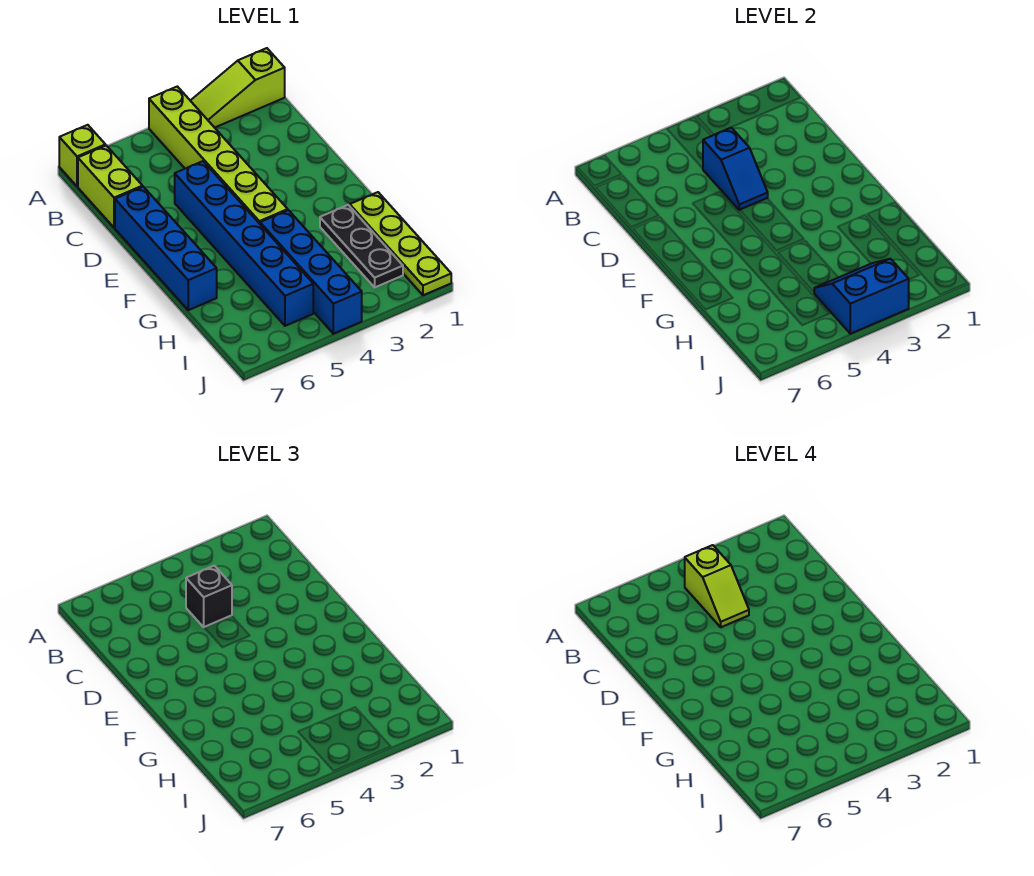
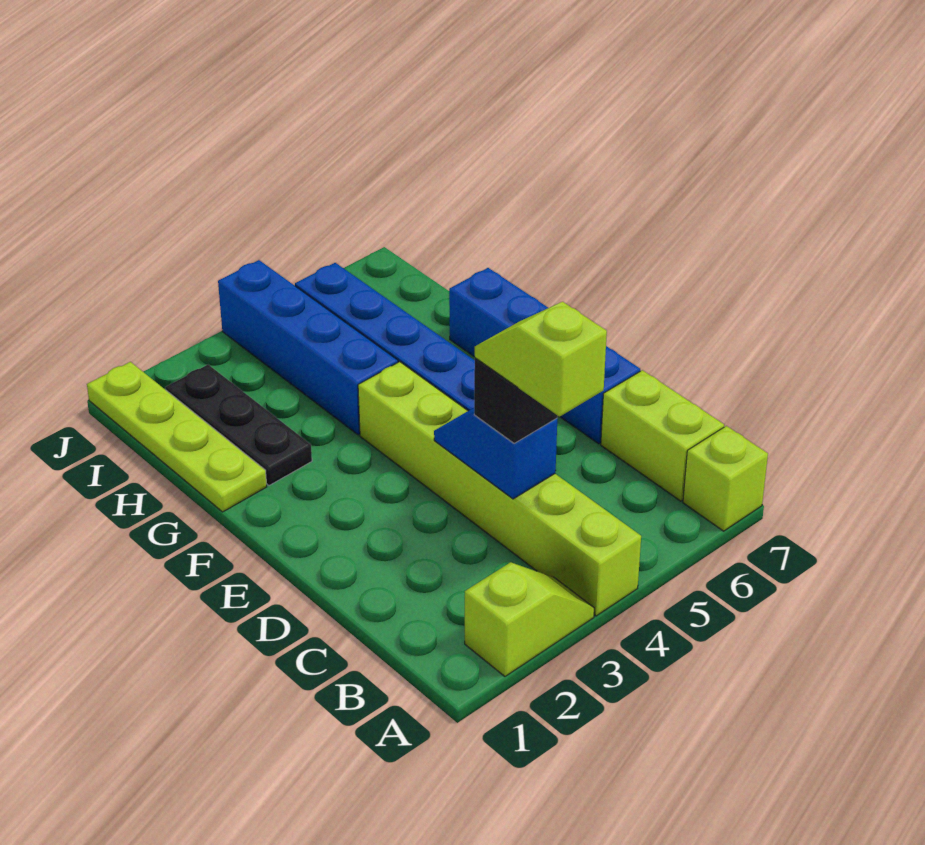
lime 1x3 slope [190,48,285,128] -> lime 1x2 slope [465,562,594,676]
blue 2x2 slope [814,259,909,334] -> none

